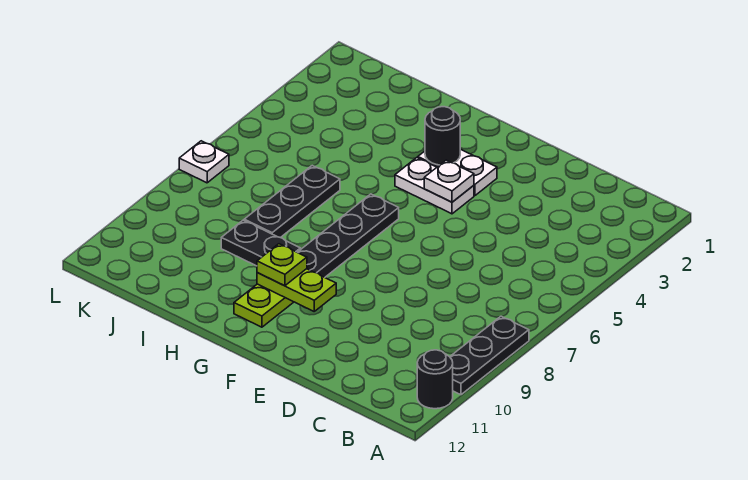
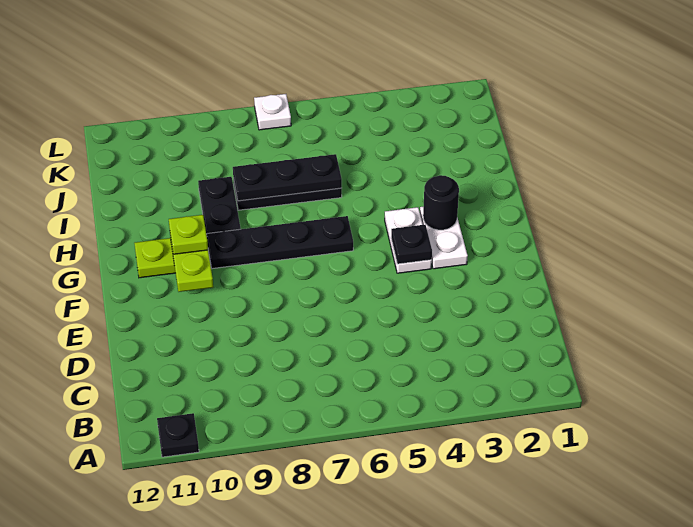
black 1x3 plate [450,316,529,395] -> black 1x3 plate moved to [233,154,342,201]
black 1x1 round brick [417,350,453,409] -> black 1x1 plate [157,413,199,457]
white 1x1 plate [424,160,474,202] -> black 1x1 plate [391,225,432,264]

